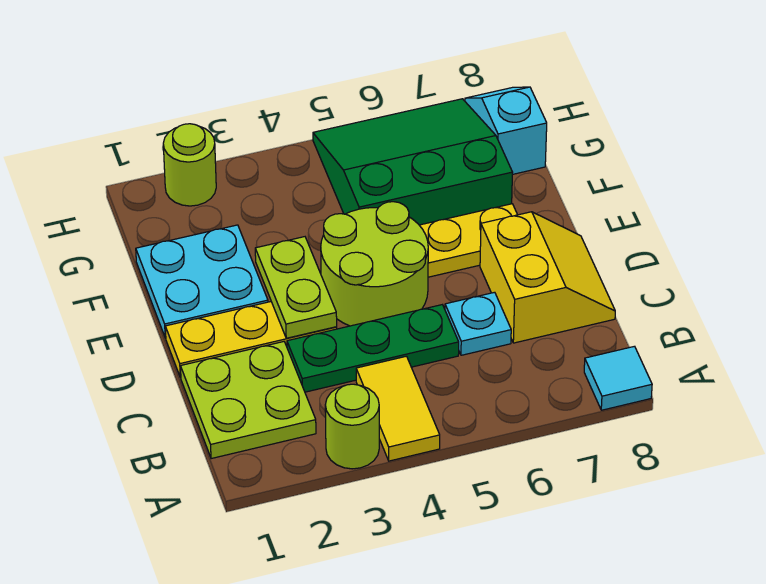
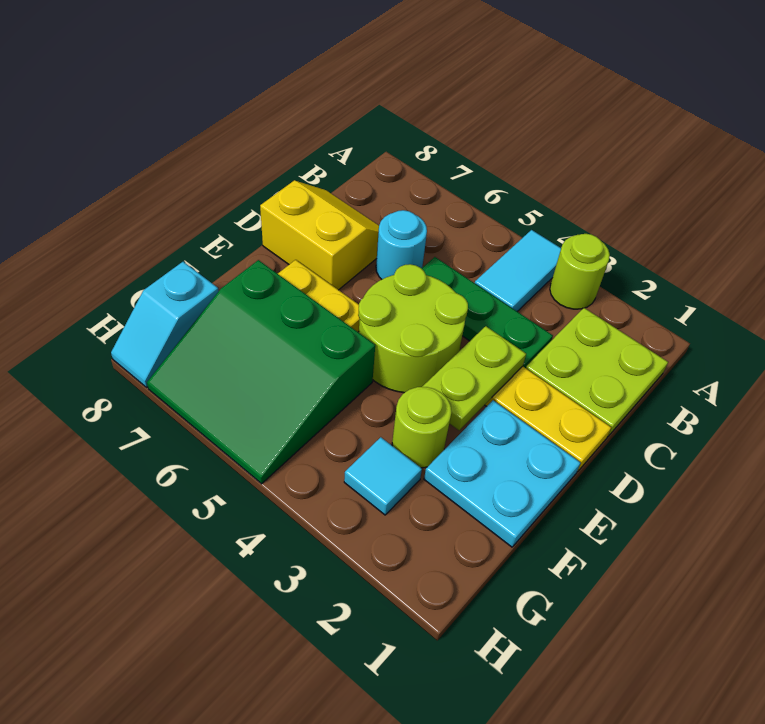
yellow 1x2 tile [356,356,440,461] -> cyan 1x2 tile [475,230,561,311]
cyan 1x1 tile [584,346,652,410] -> cyan 1x1 tile moved to [344,437,422,515]
cyan 1x1 plate [445,292,511,355] -> cyan 1x1 round brick [376,210,427,279]
yellow 2x2 slope [480,212,615,343] -> yellow 2x2 slope turned to [260,181,379,290]
lime 1x1 round brick [163,124,216,206] -> lime 1x1 round brick moved to [392,387,452,468]

